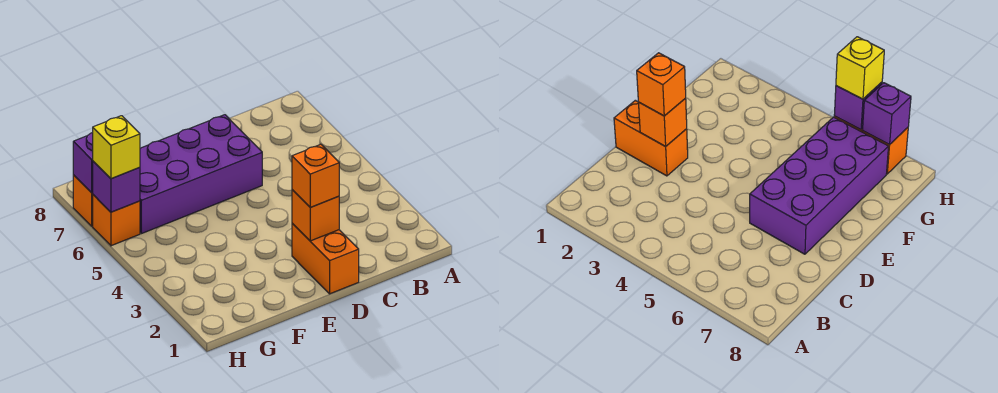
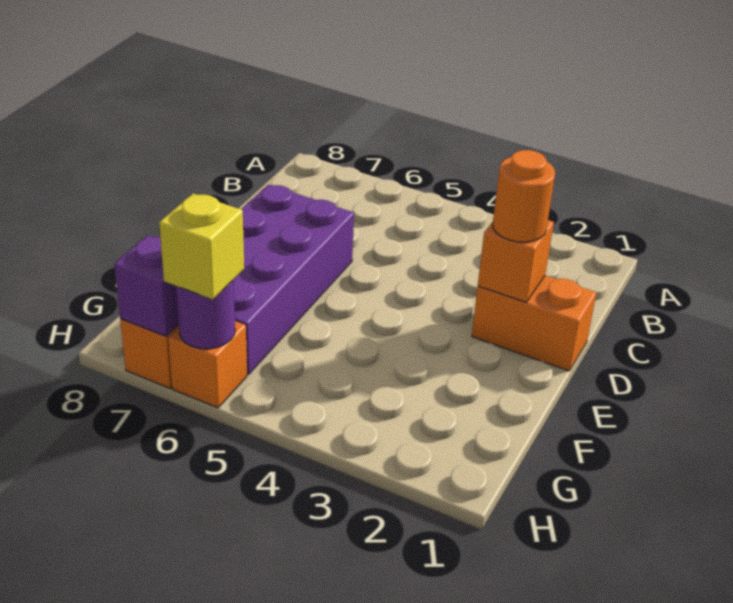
orange 1x1 brick [292,144,339,207] -> orange 1x1 round brick [493,150,555,242]
purple 1x1 brick [93,161,140,212] -> purple 1x1 round brick [176,280,235,349]

